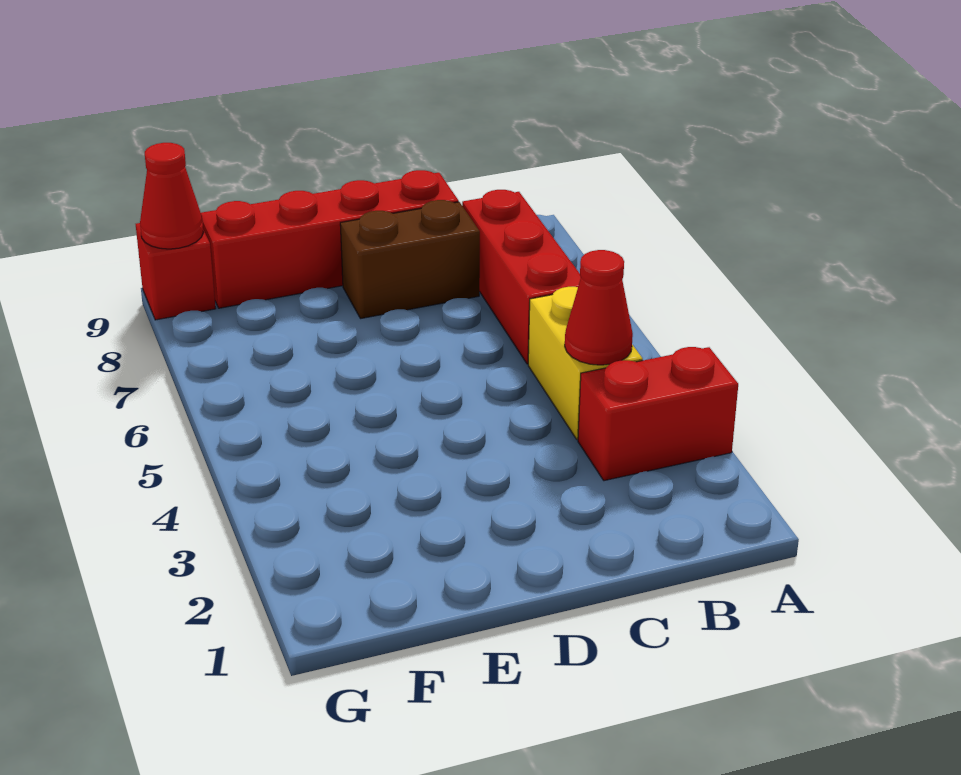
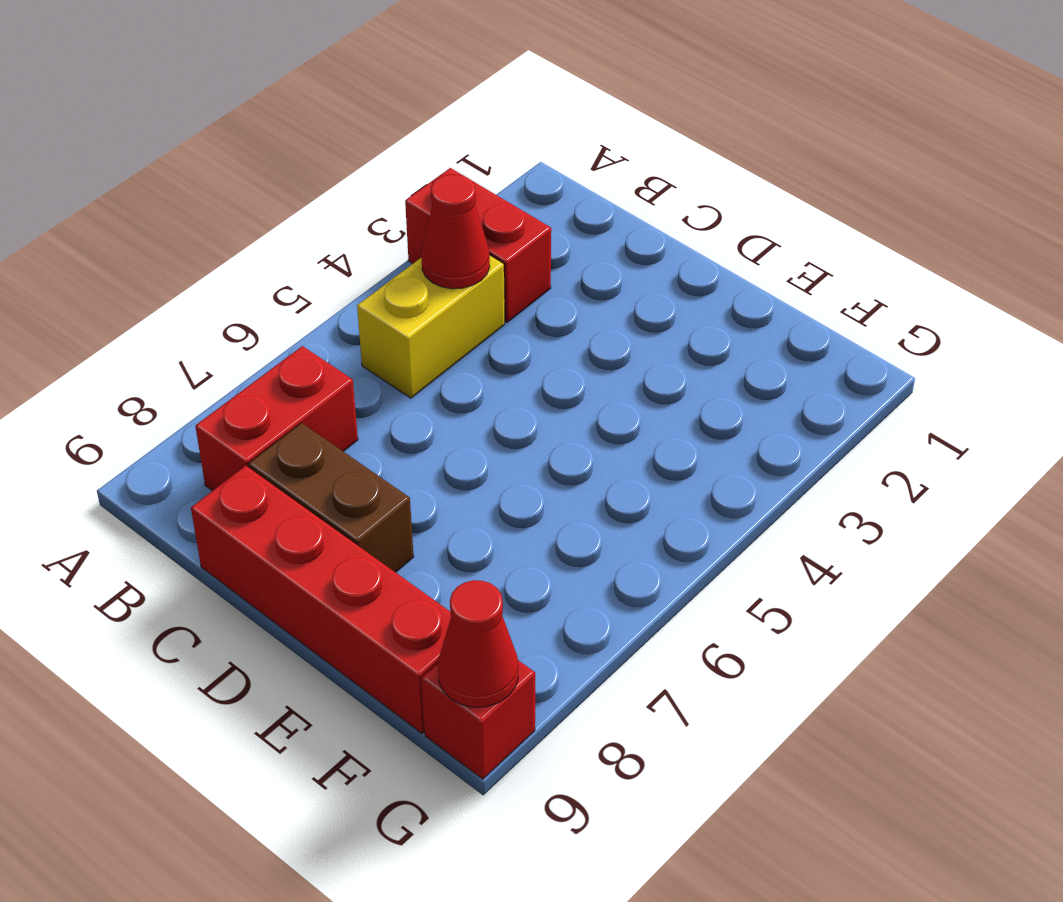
red 1x3 brick [462,190,581,364] -> red 1x2 brick [195,346,358,491]

